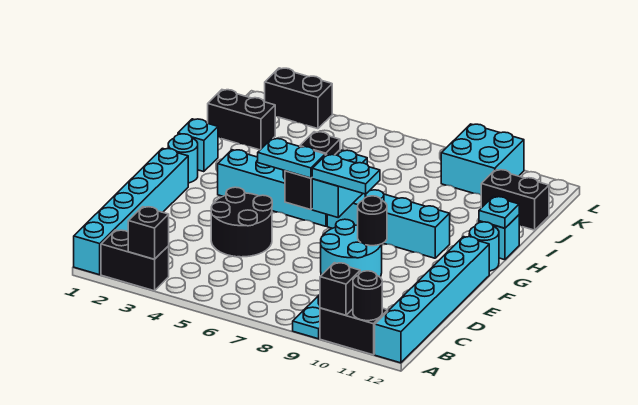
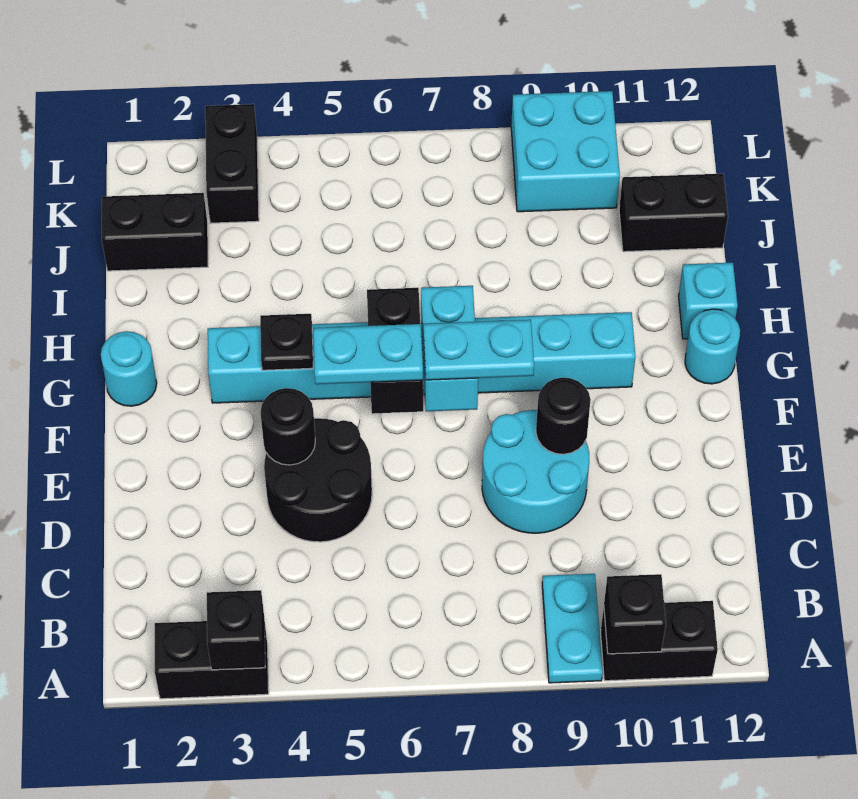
cyan 1x6 brick [74,148,188,275] -> none
black 1x1 round brick [353,271,382,321] -> black 1x1 round brick moved to [260,388,315,465]
cyan 1x6 brick [375,237,489,363] -> none
black 1x1 plate [300,132,340,155] -> black 1x1 plate moved to [260,314,313,370]
cyan 1x1 brick [178,119,218,172] -> none
cyan 1x1 plate [479,197,519,228] -> none
black 1x2 brick [265,68,332,129] -> black 1x2 brick turned to [205,104,259,223]

